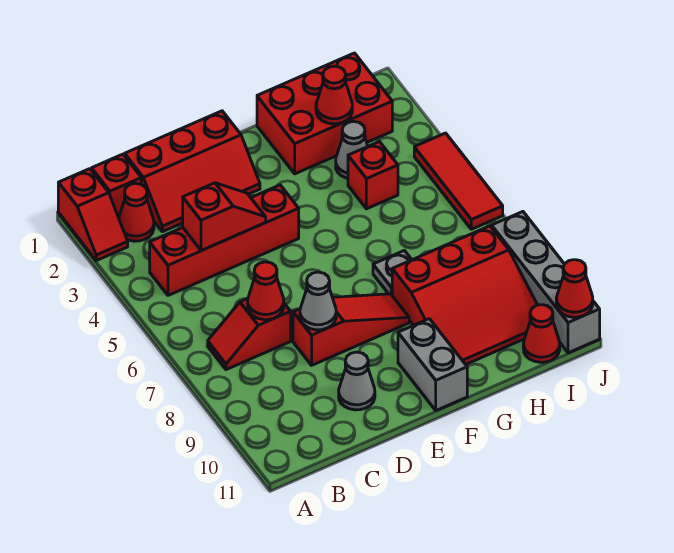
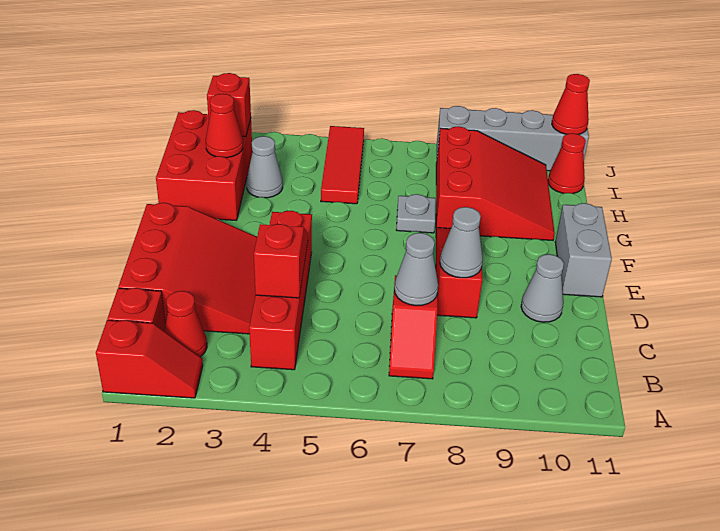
red 2x3 slope [125,111,260,232] -> red 3x3 slope [118,203,257,334]
red 1x1 cone [248,262,284,320] -> grey 1x1 cone [394,233,438,306]
grey 1x2 brick [398,319,467,410] -> grey 1x2 brick turned to [555,203,612,297]
red 1x1 brick [348,142,398,209] -> red 1x1 brick moved to [207,73,251,137]
red 1x3 tile [414,133,503,229] -> red 1x3 tile turned to [321,126,364,204]

